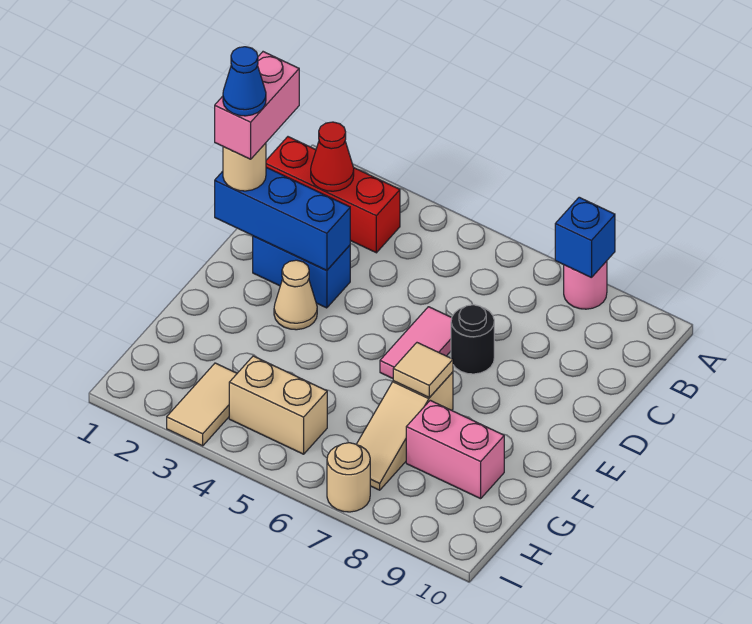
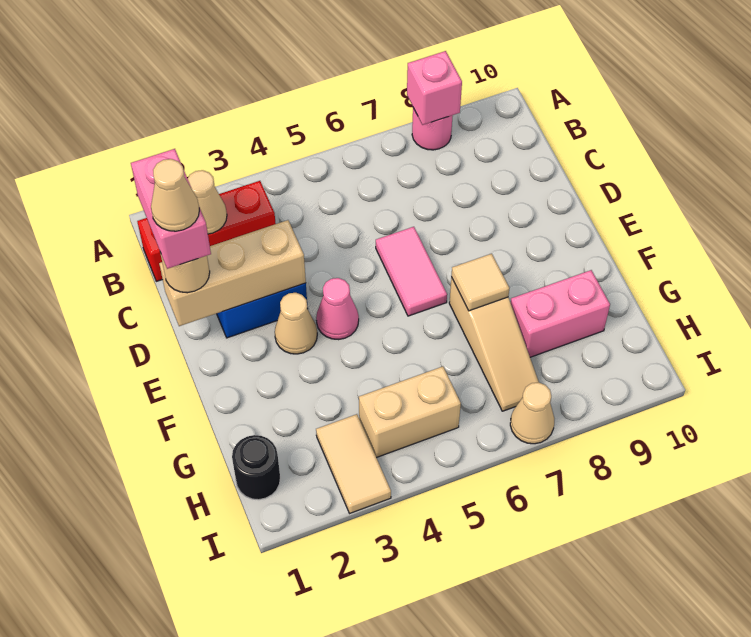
blue 1x1 brick [555,197,615,278] -> pink 1x1 brick [407,51,462,125]
red 1x1 cone [311,122,354,191] -> tan 1x1 cone [188,170,227,234]
blue 1x3 brick [215,167,350,271] -> tan 1x3 brick [159,220,306,326]
blue 1x1 cone [223,47,266,116] -> tan 1x1 cone [151,159,199,231]
black 1x1 round brick [451,305,494,374] -> black 1x1 round brick moved to [232,435,280,500]
none -> pink 1x1 cone [316,278,359,340]
tan 1x1 round brick [327,443,370,512] -> tan 1x1 cone [510,383,554,444]

